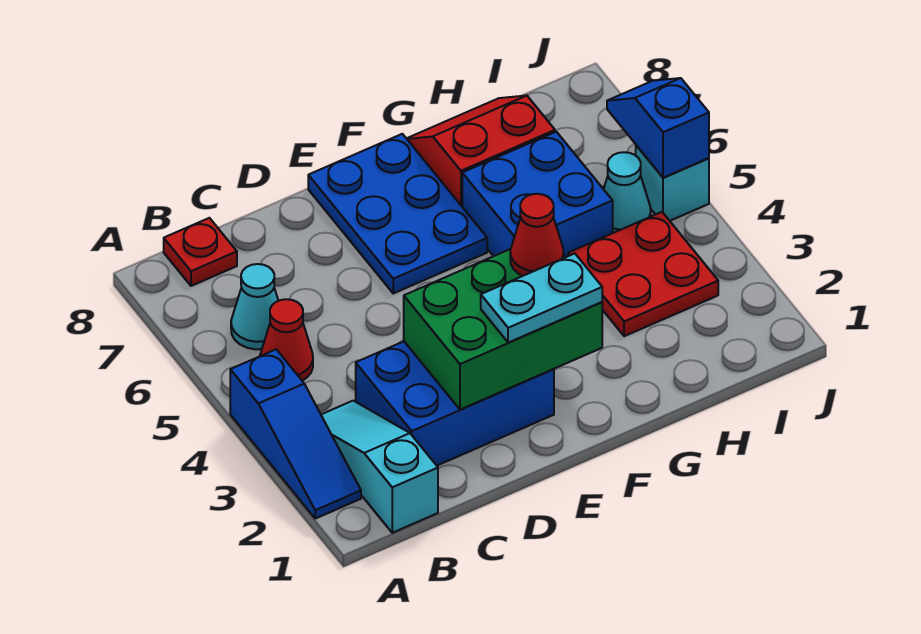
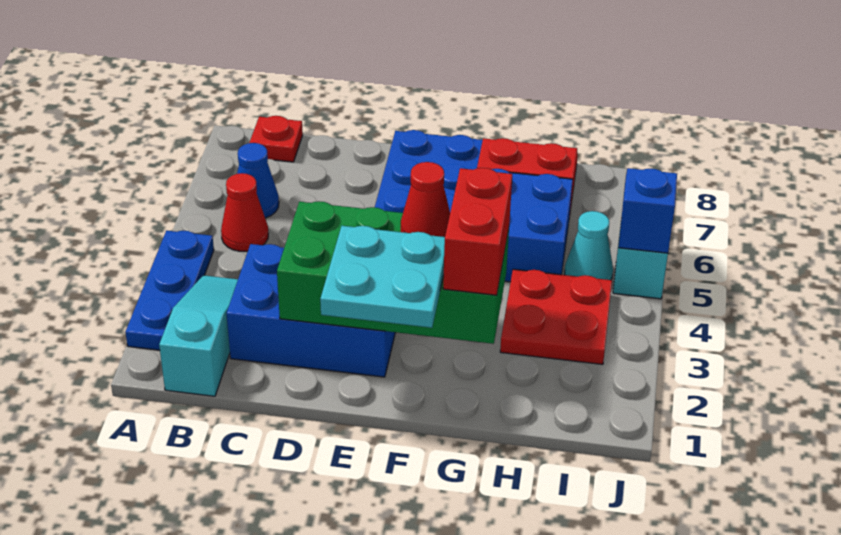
blue 1x3 slope [230,349,361,518] -> blue 1x3 plate [125,230,214,350]
cyan 1x1 cone [231,264,278,349] -> blue 1x1 cone [237,143,279,218]
green 2x3 brick [404,249,602,410] -> green 2x4 brick [277,201,509,344]
cyan 1x2 plate [481,254,602,343] -> cyan 2x2 plate [320,226,445,328]
none -> red 1x2 brick [443,168,512,295]

